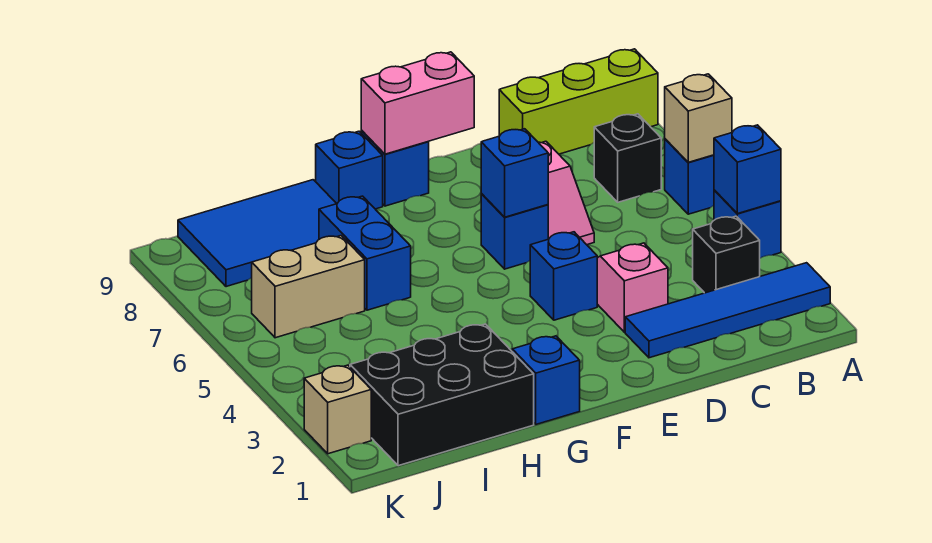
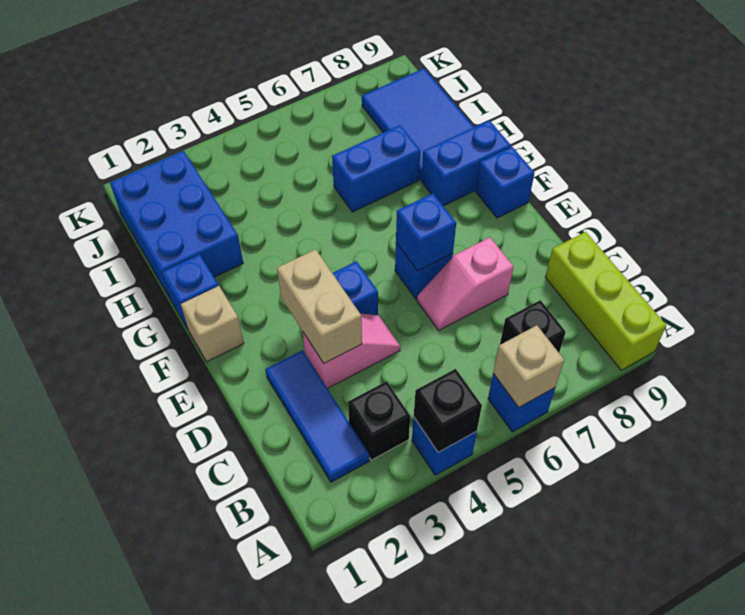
blue 1x4 tile [625,263,830,358] -> blue 1x3 tile [265,350,369,482]
blue 1x1 brick [714,125,781,214] -> black 1x1 brick [414,369,482,452]
pink 1x2 brick [361,52,474,154] -> none
blue 1x1 brick [316,131,383,209] -> blue 1x2 brick [421,120,511,206]
black 2x3 brick [350,324,534,466] -> blue 2x3 brick [110,151,243,298]
tan 1x2 brick [252,236,365,338] -> tan 1x2 brick moved to [277,249,362,363]
tan 1x1 brick [304,365,371,454] -> tan 1x1 brick moved to [181,286,244,362]

